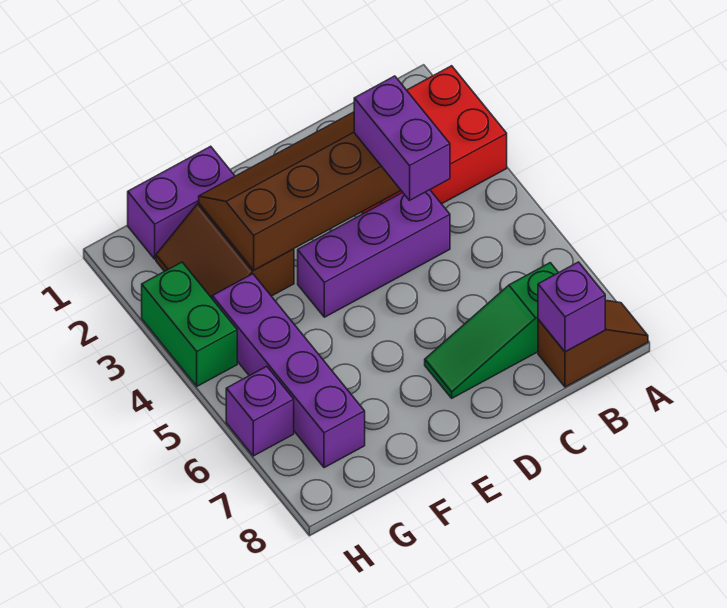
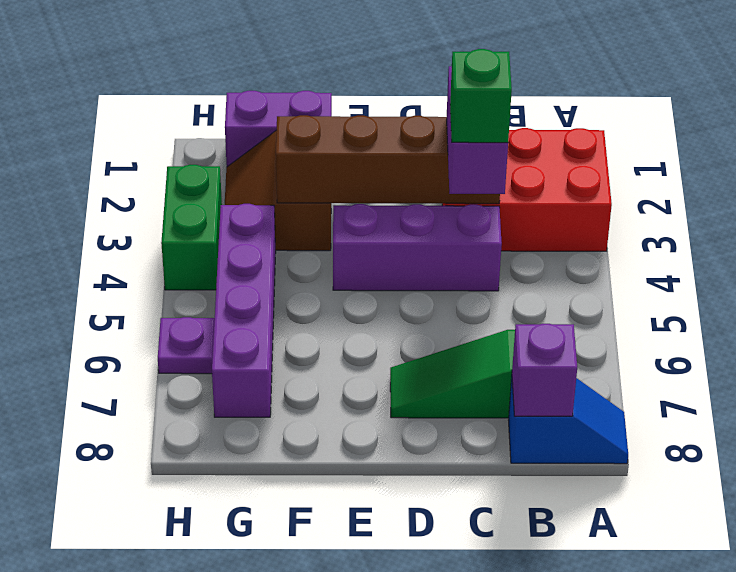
brown 1x2 slope [538,300,648,387] -> blue 1x2 slope [508,378,628,464]
none -> green 1x1 brick [450,49,512,143]
purple 1x1 brick [226,366,294,456] -> purple 1x1 plate [158,317,215,374]

